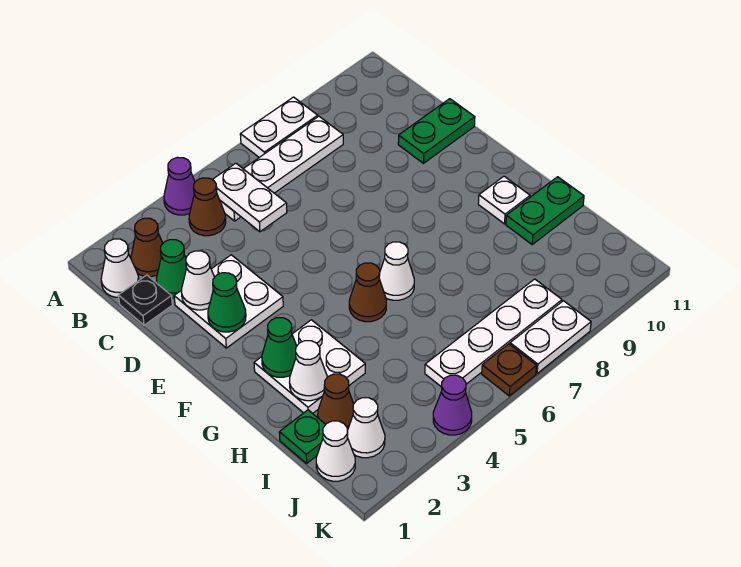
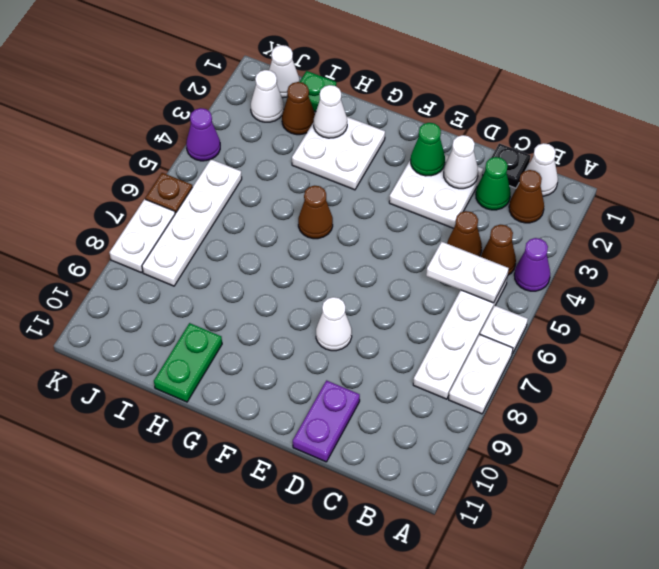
none -> brown 1x1 cone [447,211,482,256]
green 1x2 plate [398,99,475,163] -> purple 1x2 plate [293,380,360,462]
green 1x1 cone [262,318,297,377] -> none
white 1x1 cone [379,242,414,300] -> white 1x1 cone moved to [316,297,352,351]
white 1x1 plate [478,176,530,224] -> white 1x1 plate moved to [480,306,528,354]

